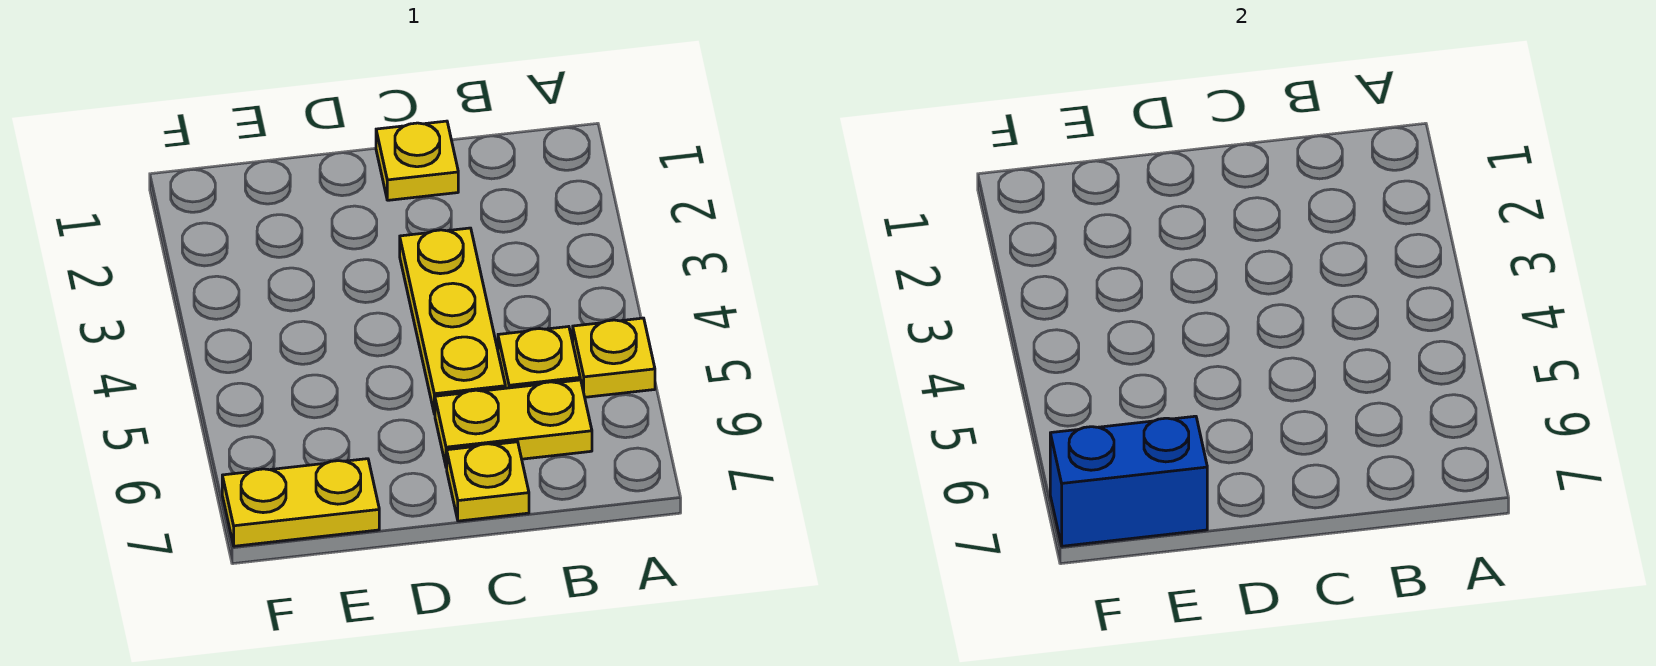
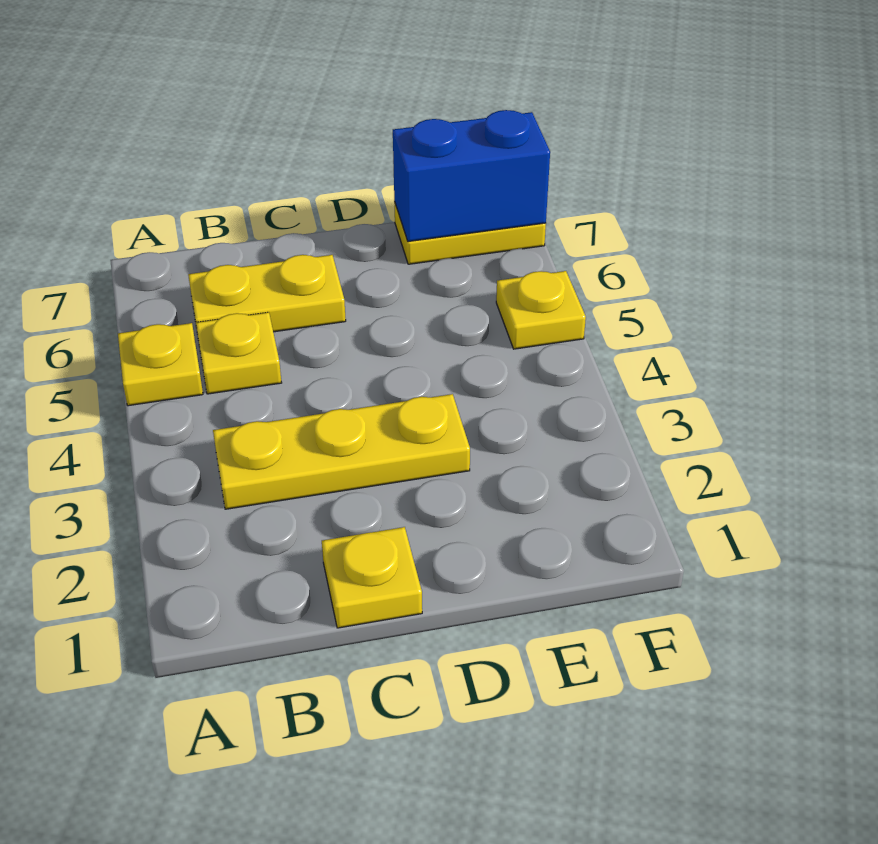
yellow 1x3 plate [400,228,505,414] -> yellow 1x3 plate turned to [213,394,470,509]
yellow 1x1 plate [447,442,529,521] -> yellow 1x1 plate moved to [496,271,586,349]

